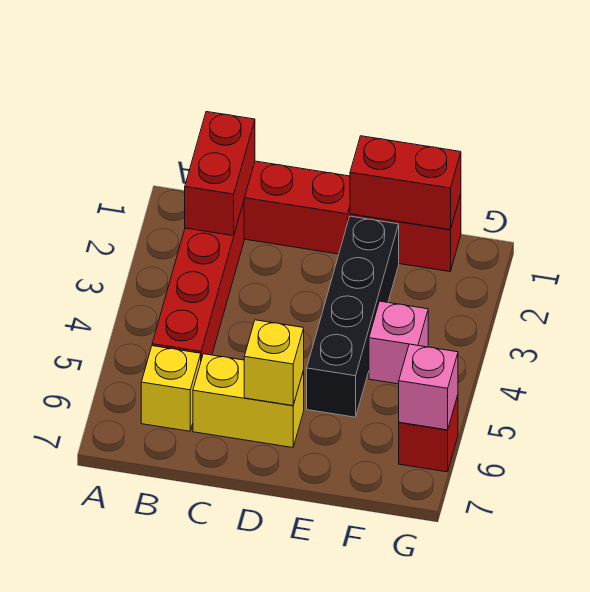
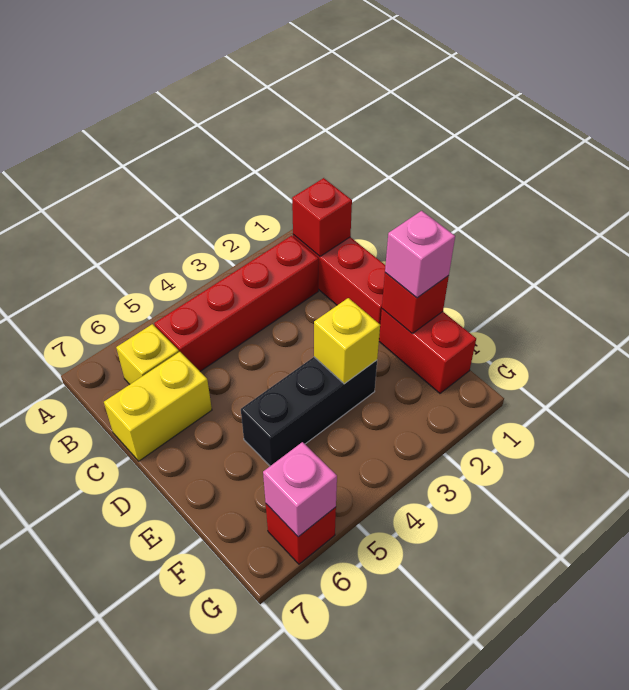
red 1x2 brick [185,112,255,236] -> red 1x1 brick [292,178,352,256]
yellow 1x2 brick [193,354,304,448] -> yellow 1x2 brick turned to [104,352,212,461]
yellow 1x1 brick [244,320,304,406] -> yellow 1x1 brick moved to [314,298,380,384]
red 1x2 brick [350,136,461,230] -> red 1x1 brick [382,273,449,333]
black 1x4 brick [307,216,399,417] -> black 1x3 brick [241,357,377,466]
pink 1x1 brick [369,301,428,384] -> pink 1x1 brick moved to [385,211,455,298]

